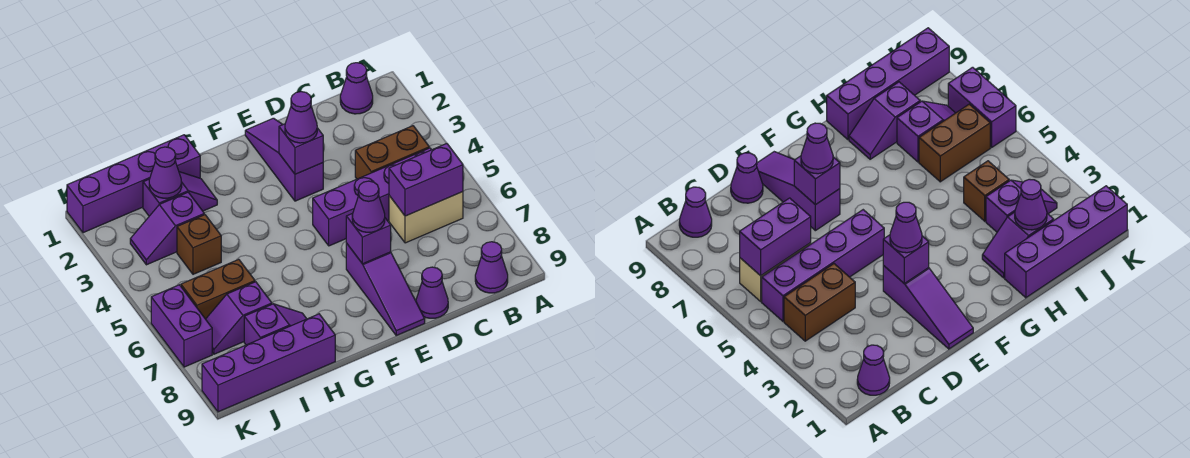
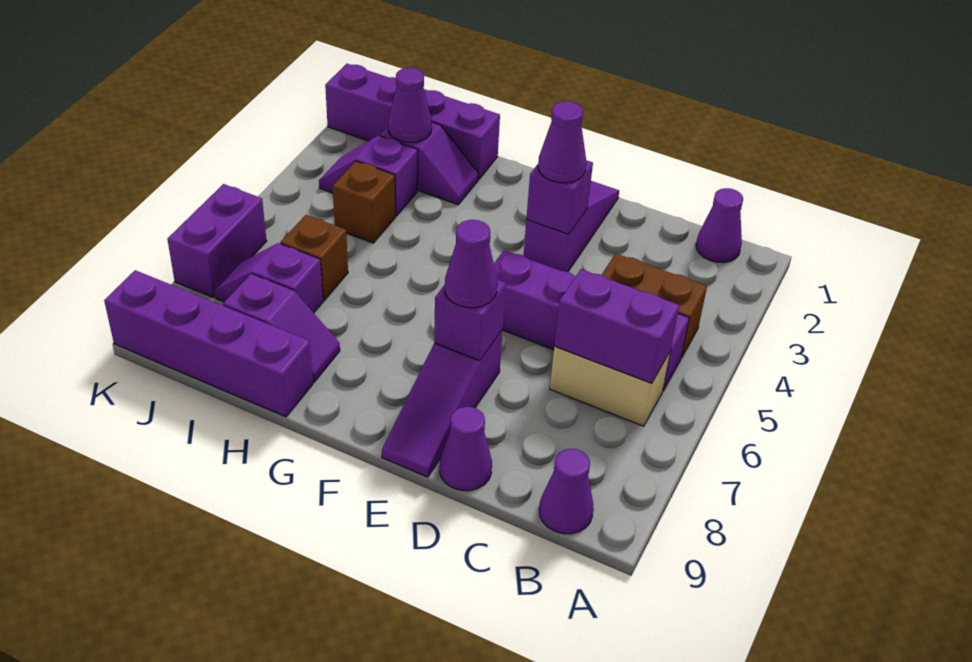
brown 1x2 brick [181,259,255,319] -> brown 1x1 brick [280,215,348,301]

